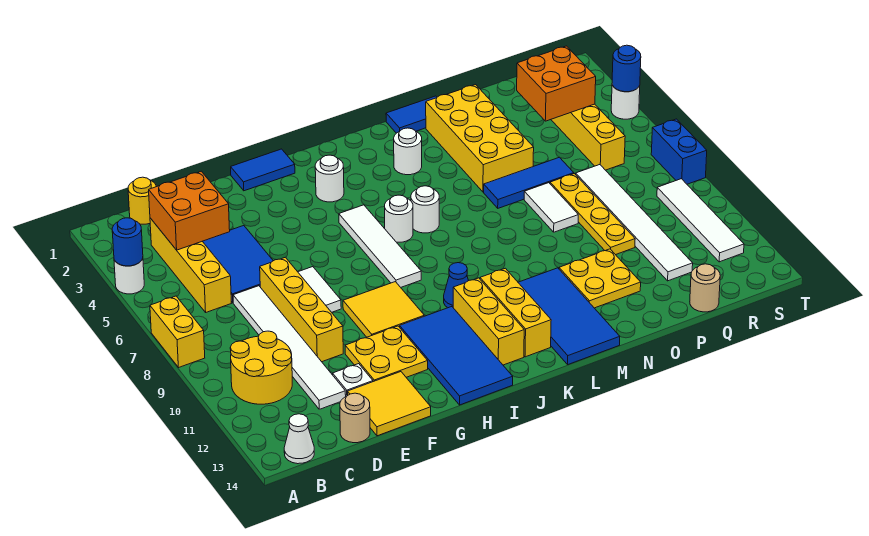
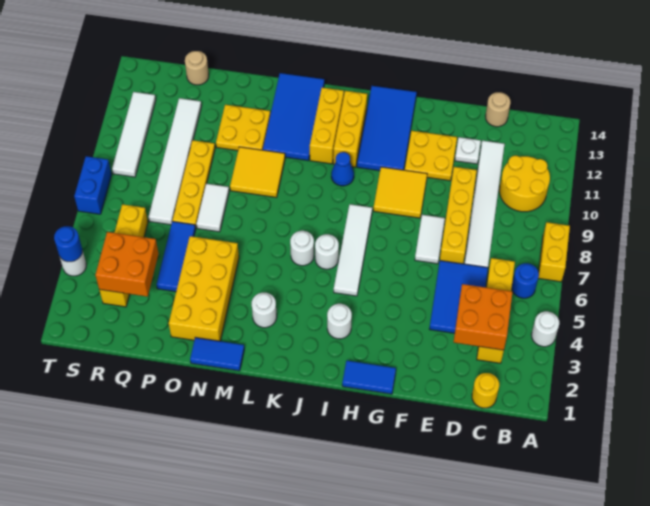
blue 1x1 round brick [112,218,143,266] -> blue 1x1 round brick moved to [512,263,539,298]
white 1x1 cone [284,414,314,464] -> none
yellow 2x2 tile [347,372,431,436] -> yellow 2x2 tile moved to [230,147,285,197]
blue 1x3 tile [484,157,574,208] -> blue 1x3 tile turned to [157,221,196,292]

